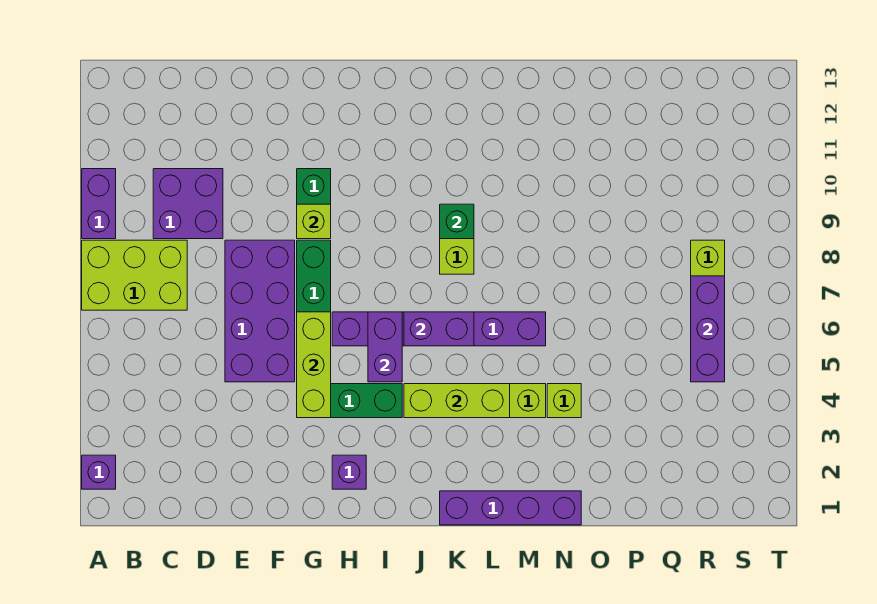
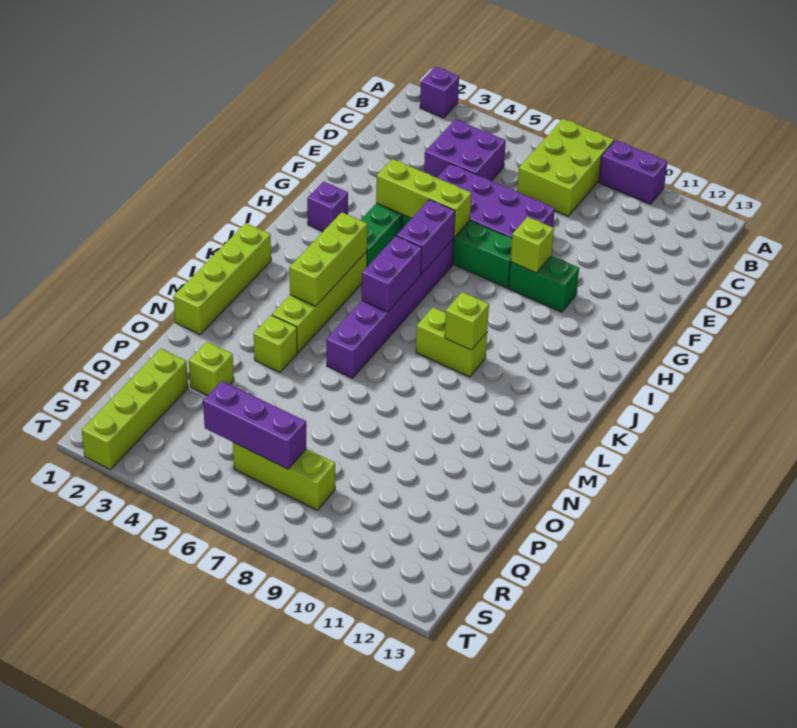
purple 2x2 brick [153,169,223,239] -> purple 2x2 brick moved to [424,119,506,181]
purple 1x2 brick [368,312,402,382] -> purple 1x2 brick turned to [397,200,455,274]
purple 1x4 brick [440,491,581,525] -> lime 1x4 brick [173,223,271,334]
green 1x1 brick [440,204,474,239] -> lime 1x1 brick [445,292,489,350]
none -> lime 1x1 brick [189,342,234,396]
none -> lime 1x4 brick [82,349,188,469]

